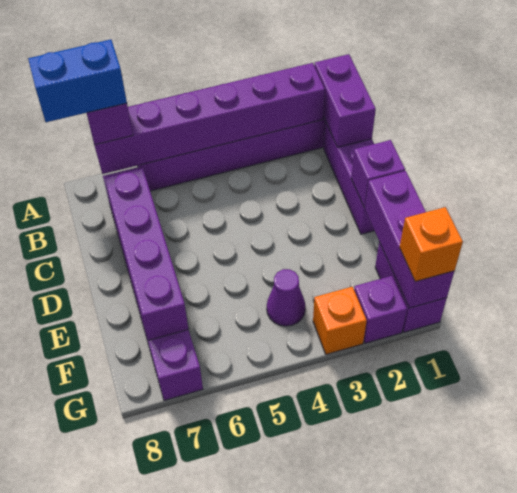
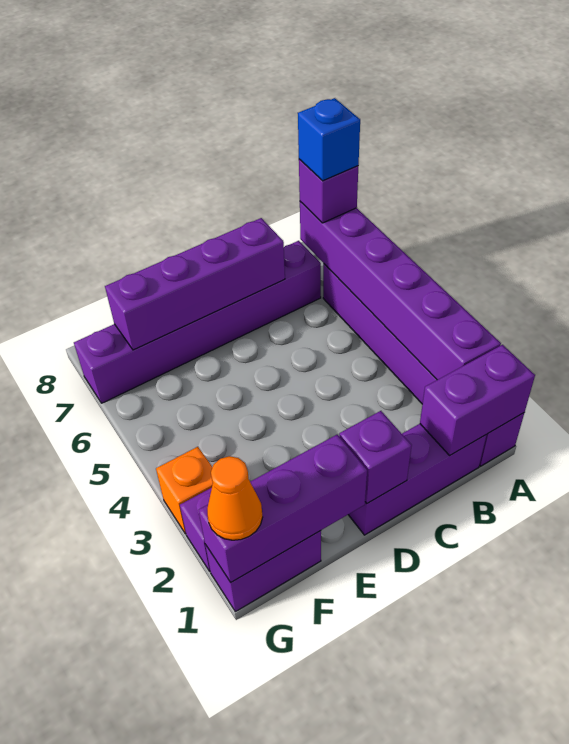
blue 1x2 brick [28,40,127,122] -> blue 1x1 brick [298,98,360,181]
purple 1x1 cone [267,269,305,326] -> none
orange 1x1 brick [399,207,463,282] -> orange 1x1 cone [207,456,263,540]

